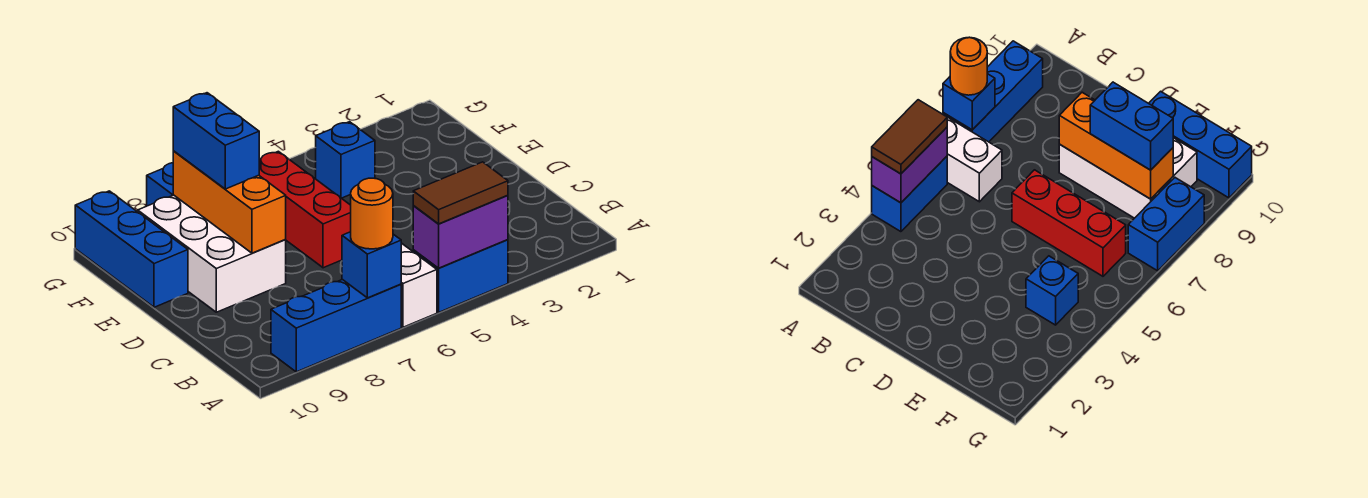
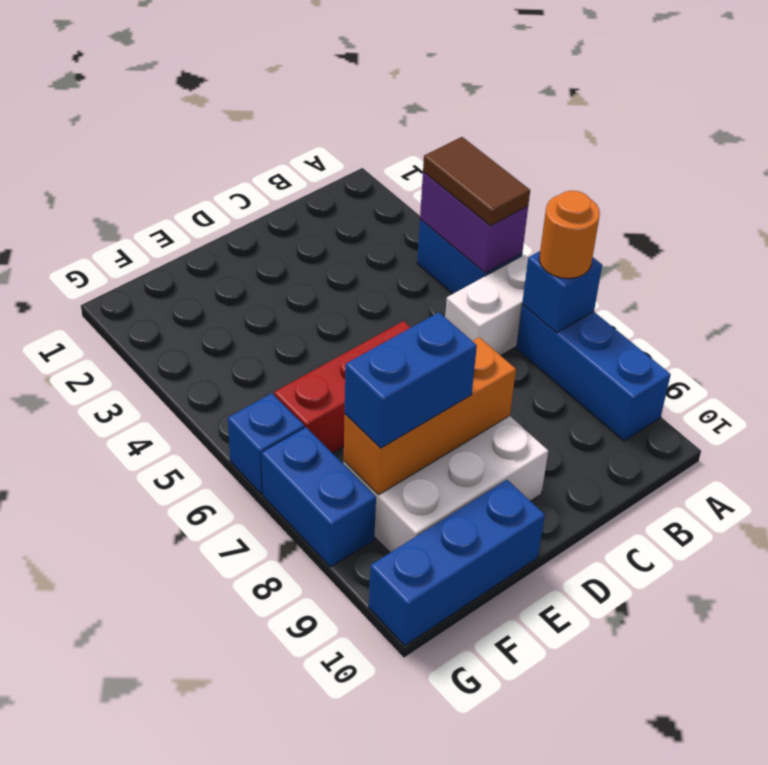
blue 1x1 brick [316,122,375,198] -> blue 1x1 brick moved to [228,393,304,494]

